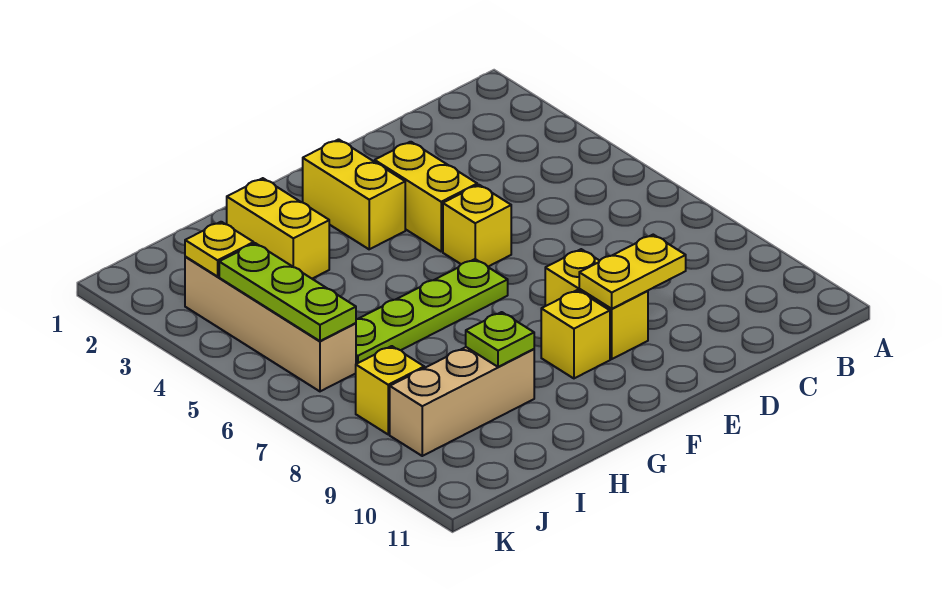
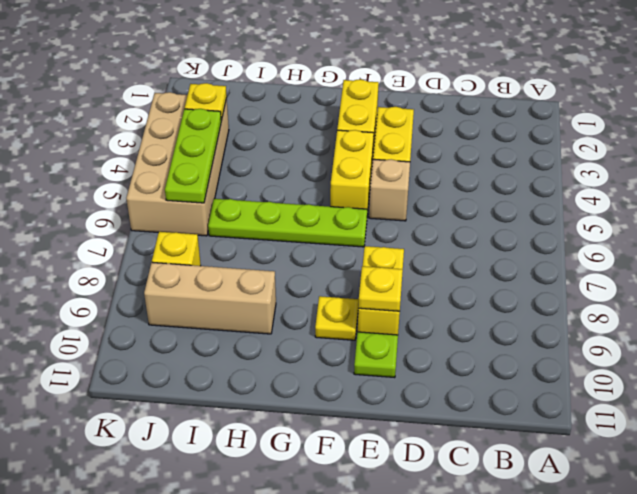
yellow 1x2 plate [579,235,686,309] -> yellow 1x1 plate [358,266,403,311]
yellow 1x1 brick [443,185,511,267] -> tan 1x1 brick [369,159,410,221]
yellow 1x1 brick [541,290,610,378] -> yellow 1x1 plate [315,296,359,340]
yellow 1x2 brick [227,178,329,279] -> yellow 1x2 brick moved to [330,130,374,214]
lime 1x1 plate [466,312,534,367] -> lime 1x1 plate moved to [354,332,398,378]
tan 1x4 brick [185,257,356,391] -> tan 2x4 brick [126,92,229,236]

